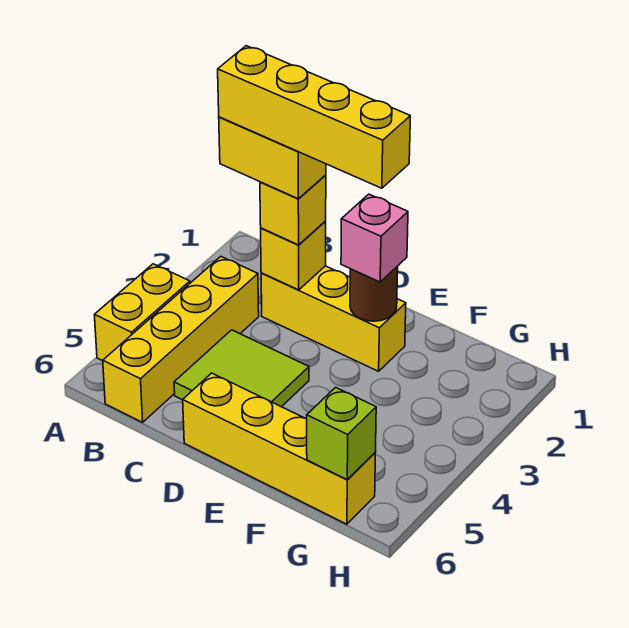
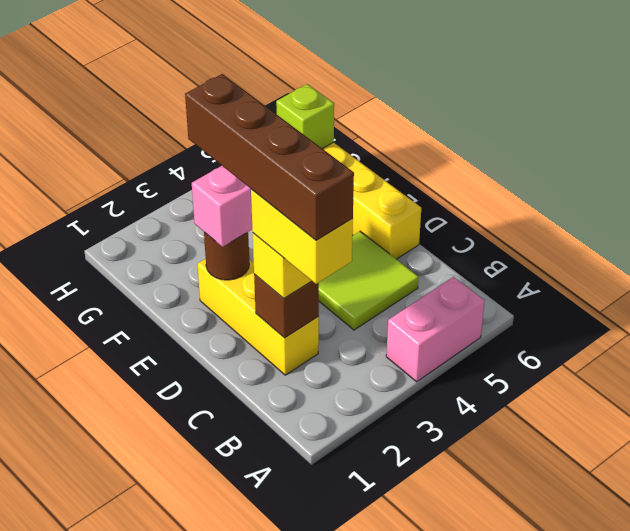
yellow 1x2 brick [95,264,190,361] -> pink 1x2 brick [386,277,485,382]
yellow 1x4 brick [218,46,410,188] -> brown 1x4 brick [185,74,354,240]
yellow 1x4 brick [103,257,259,422] -> none
yellow 1x1 brick [261,221,326,290] -> brown 1x1 brick [254,274,319,338]

